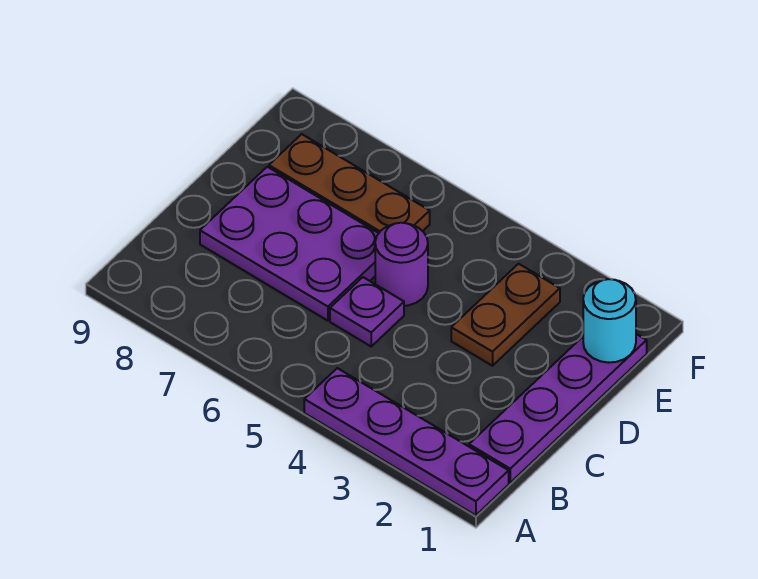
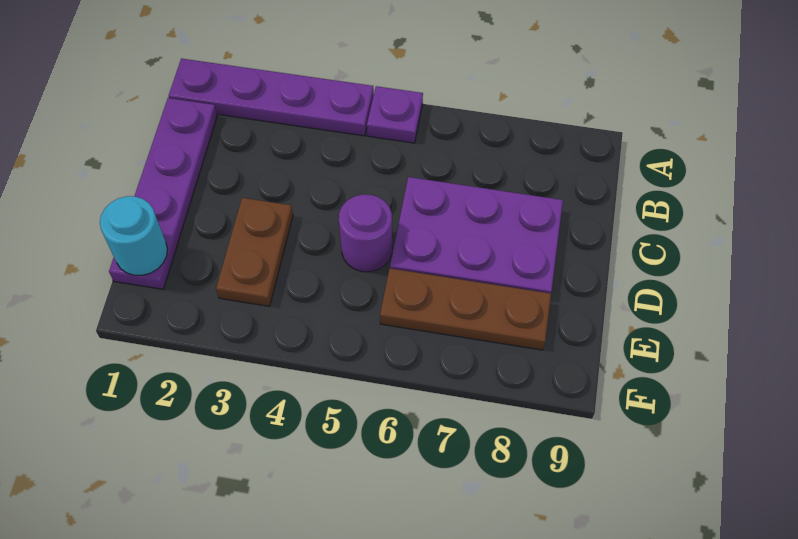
purple 1x1 plate [330,277,404,346] -> purple 1x1 plate moved to [367,86,423,143]

